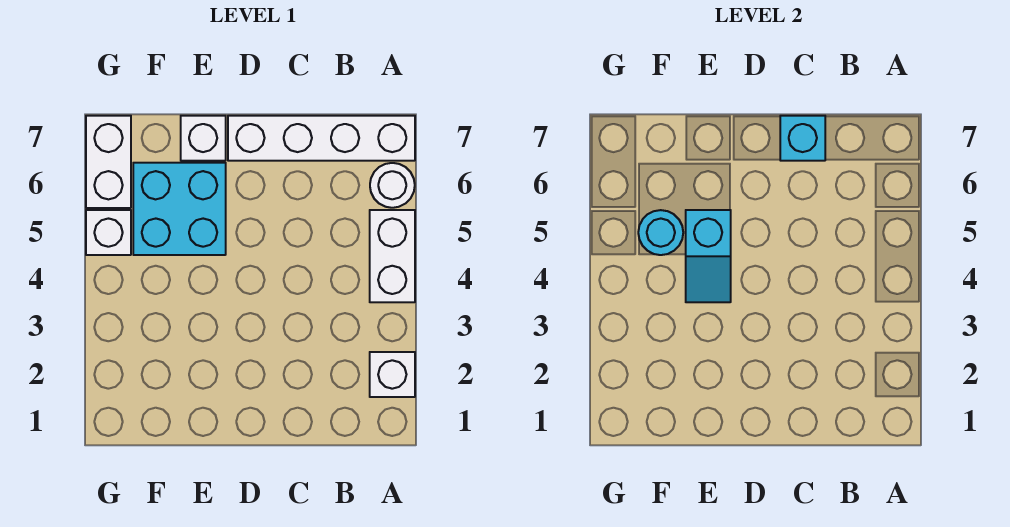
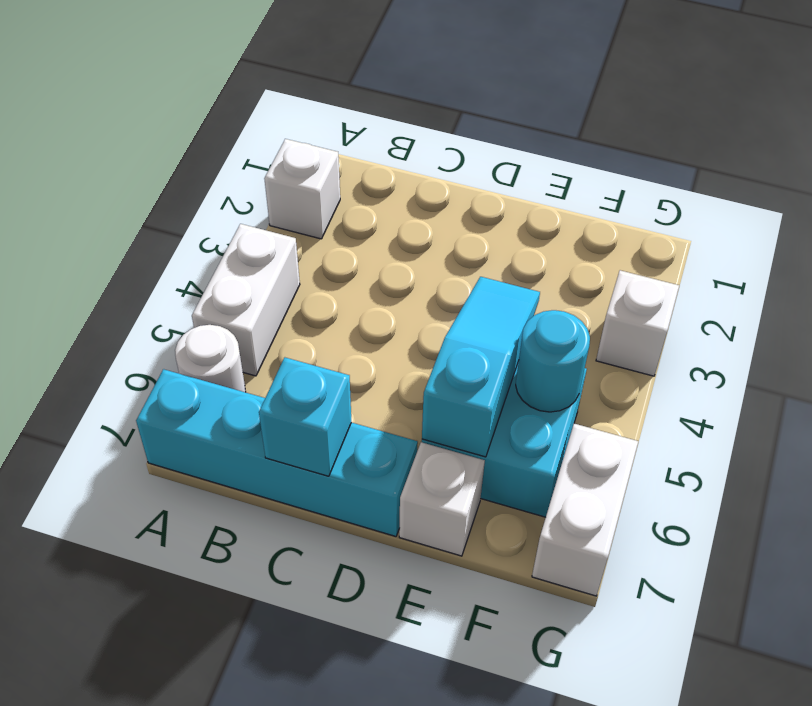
white 1x4 brick [228,116,415,161] -> cyan 1x4 brick [136,369,418,536]
cyan 1x2 slope [686,210,731,302] -> cyan 1x3 slope [422,277,540,457]
white 1x1 brick [86,210,131,255] -> white 1x1 brick moved to [596,270,679,376]

